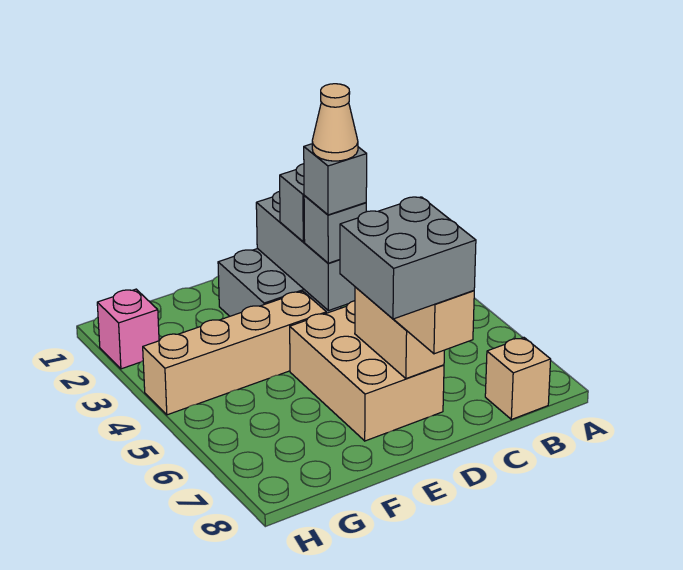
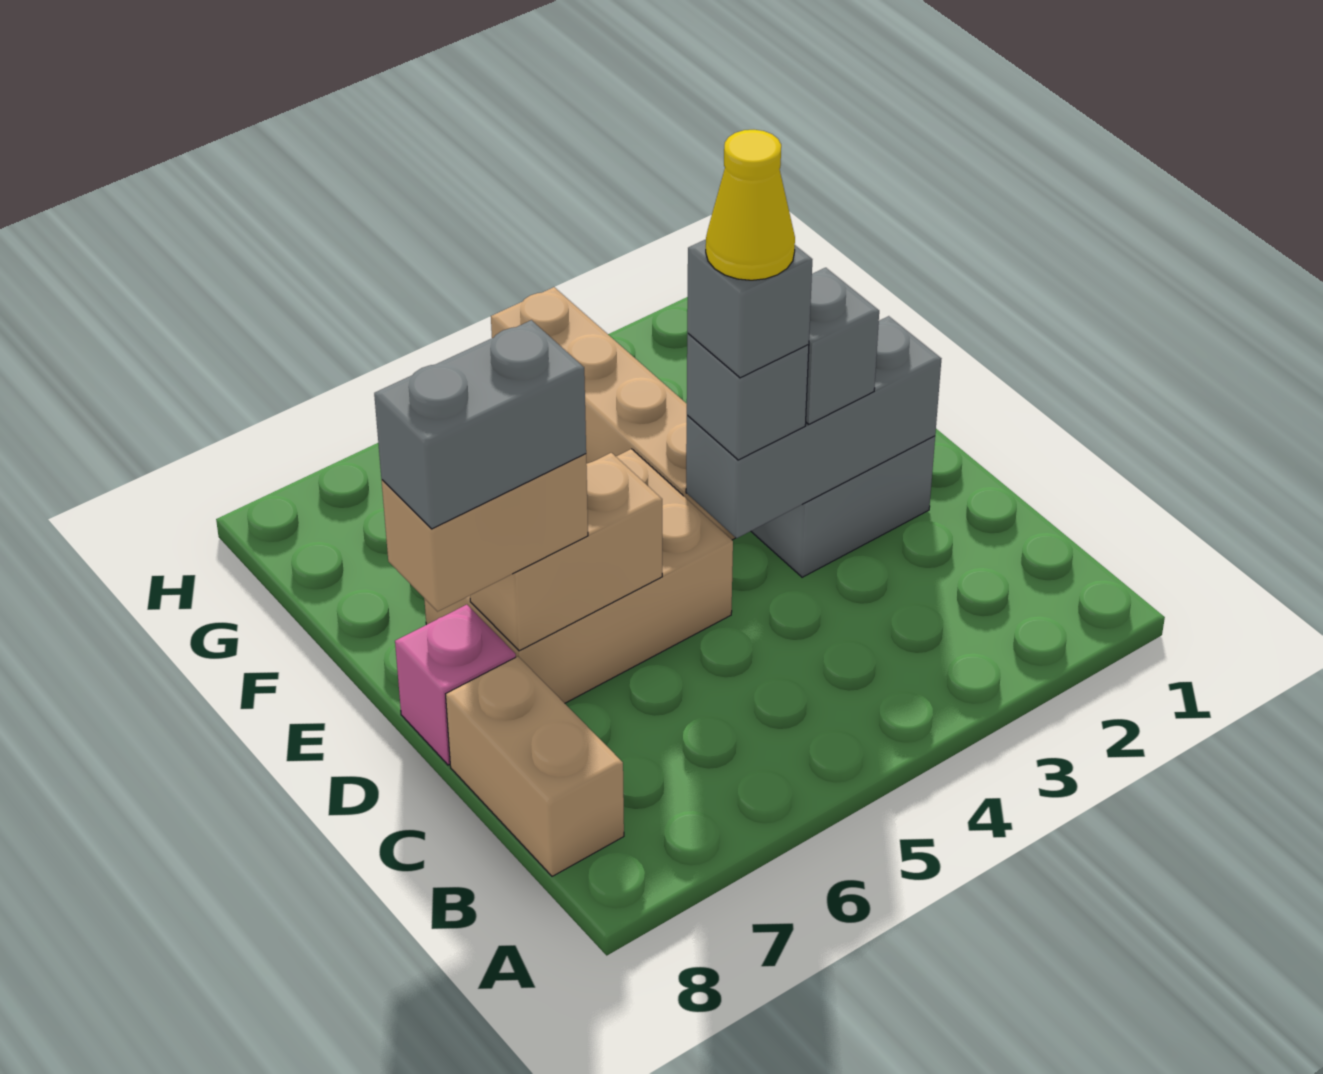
tan 1x1 brick [485,338,551,419] -> tan 1x2 brick [446,656,624,876]
tan 1x1 cone [312,84,358,161] -> yellow 1x1 cone [706,130,795,280]
grey 2x2 brick [340,197,476,319] -> grey 1x2 brick [374,320,586,529]
pink 1x1 brick [97,289,159,369] -> pink 1x1 brick moved to [395,605,516,765]

